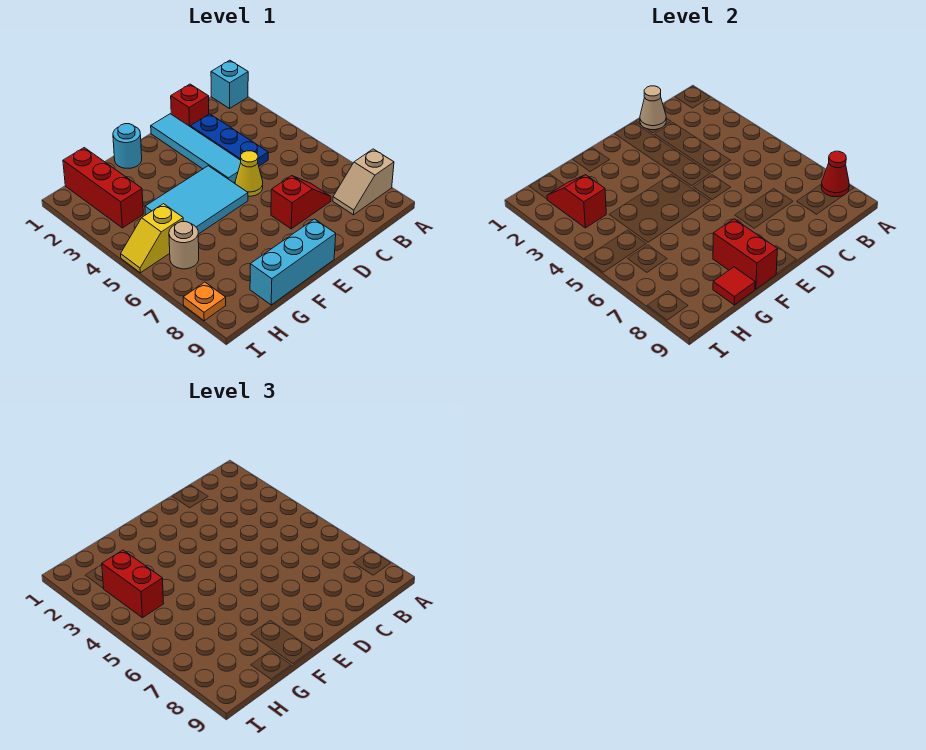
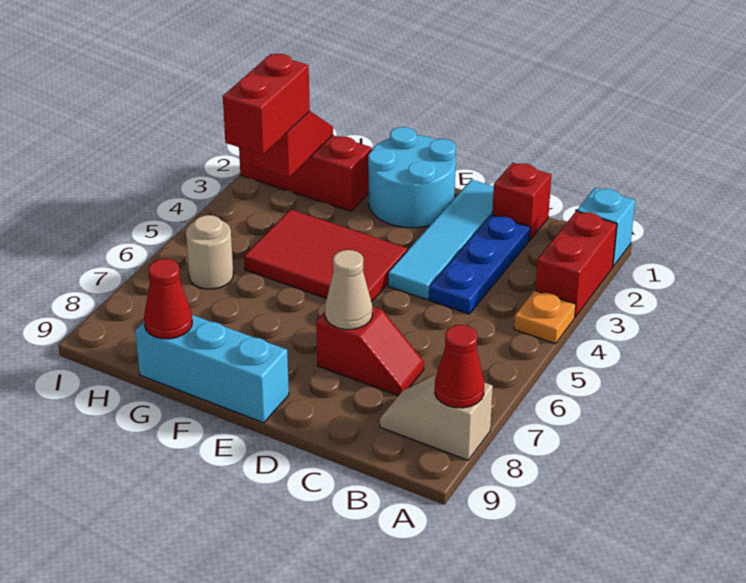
tan 1x1 cone [640,86,666,130] -> tan 1x1 cone moved to [325,250,372,329]
yellow 1x1 cone [235,151,263,196] -> none
cyan 2x3 tile [145,166,248,234] -> red 2x3 tile [244,209,407,302]
cyan 1x1 round brick [113,124,142,168] -> cyan 2x2 round brick [368,127,456,228]
red 1x2 brick [713,219,778,289] -> red 1x2 brick moved to [535,211,617,317]
red 1x1 tile [713,267,755,305] -> red 1x1 cone [144,259,192,339]
red 1x3 brick [63,148,143,228] -> red 1x3 brick turned to [239,135,372,211]
yellow 1x2 slope [121,204,183,273] -> none
orange 1x1 plate [183,282,226,321] -> orange 1x1 plate moved to [514,291,576,344]

